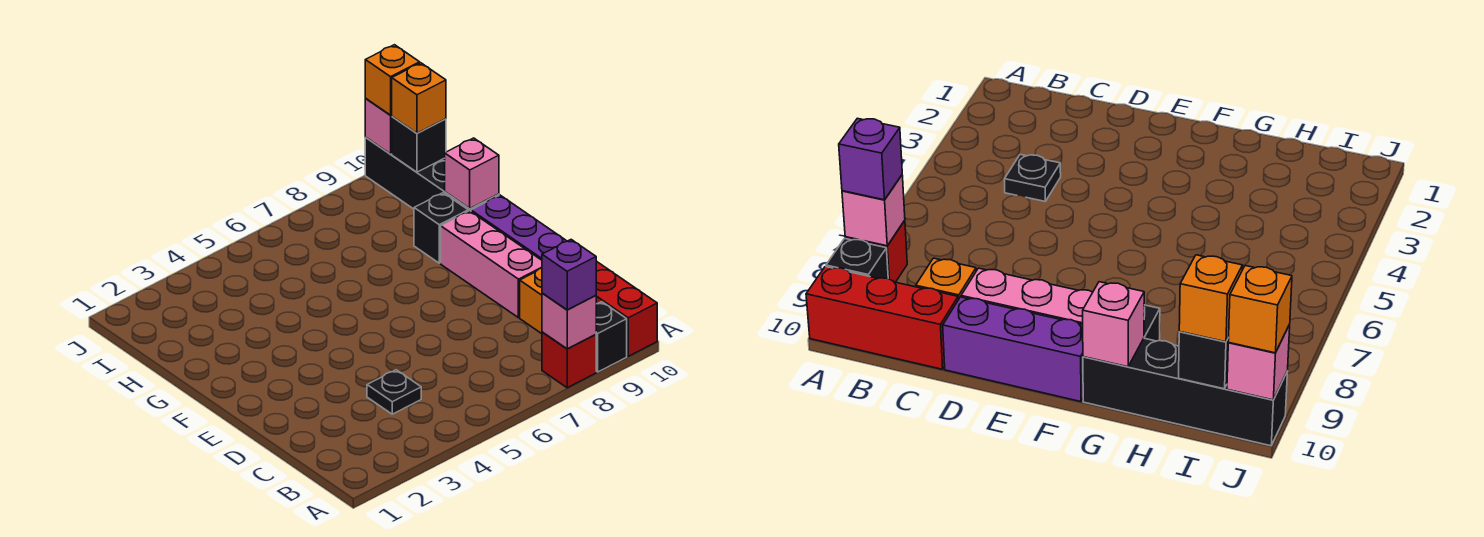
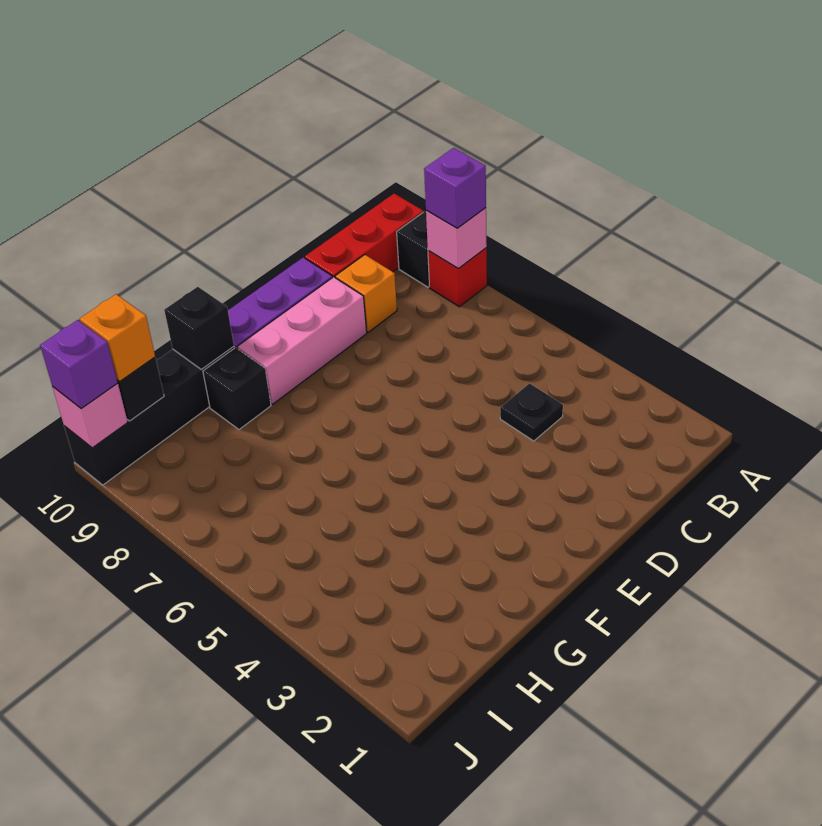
pink 1x1 brick [445,138,499,209] -> black 1x1 brick [164,287,234,370]
orange 1x1 brick [365,45,420,115] -> purple 1x1 brick [40,320,118,409]

